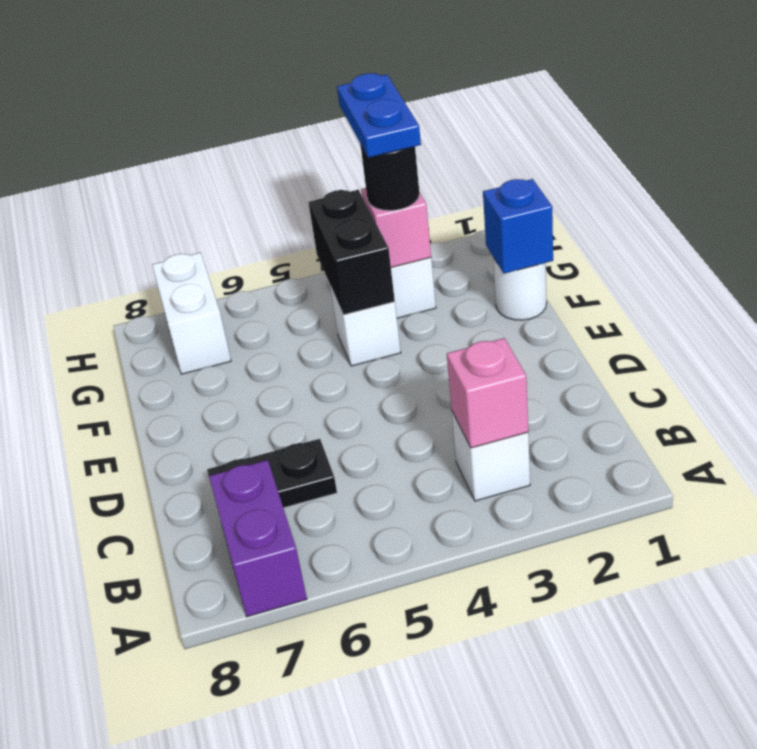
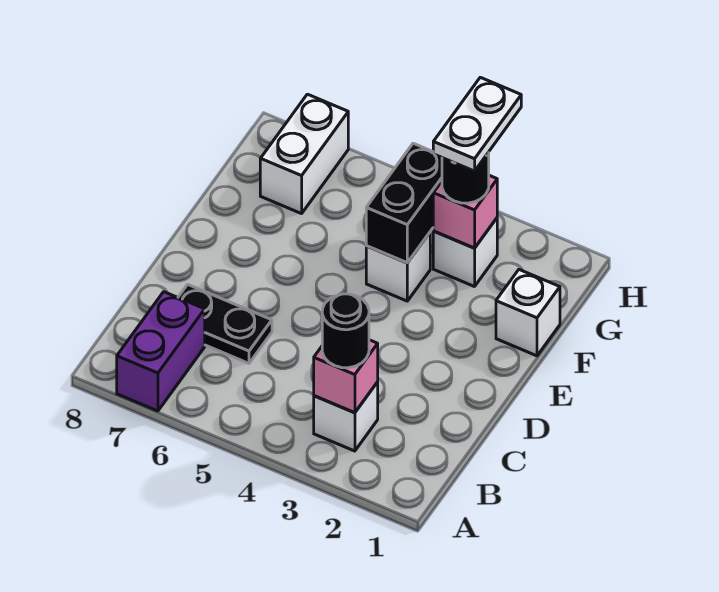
none -> black 1x1 round brick [322,294,369,368]
white 1x1 round brick [493,258,547,320] -> white 1x1 brick [496,270,560,356]
blue 1x1 brick [483,179,553,273] -> none
blue 1x2 plate [337,73,421,158] -> white 1x2 plate [433,77,521,171]

